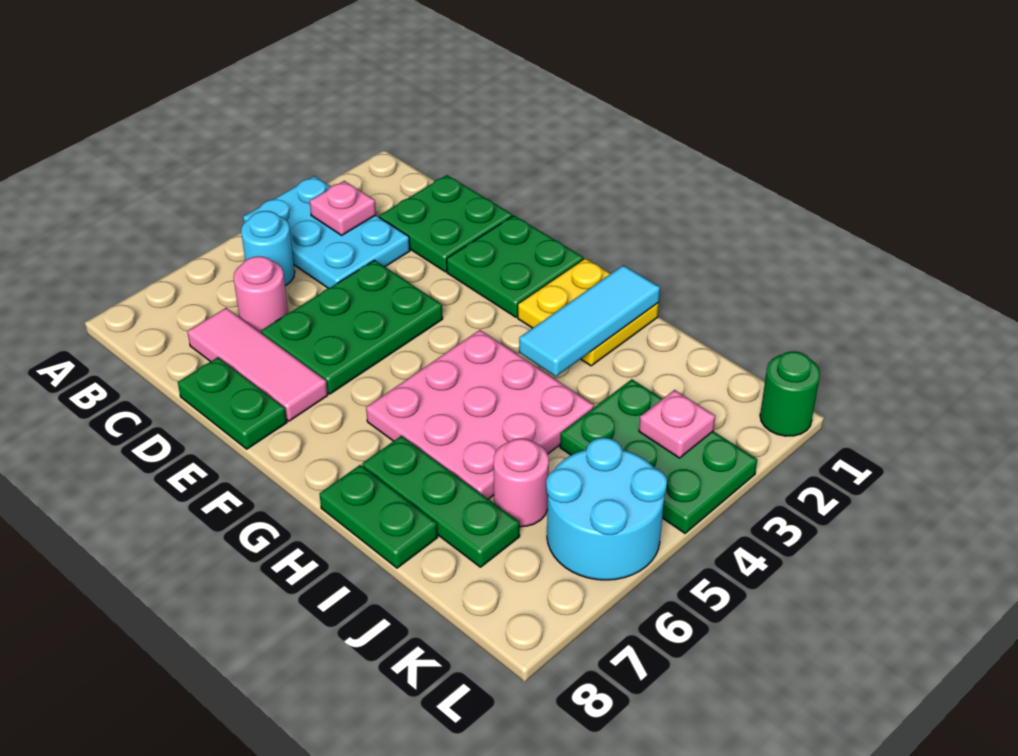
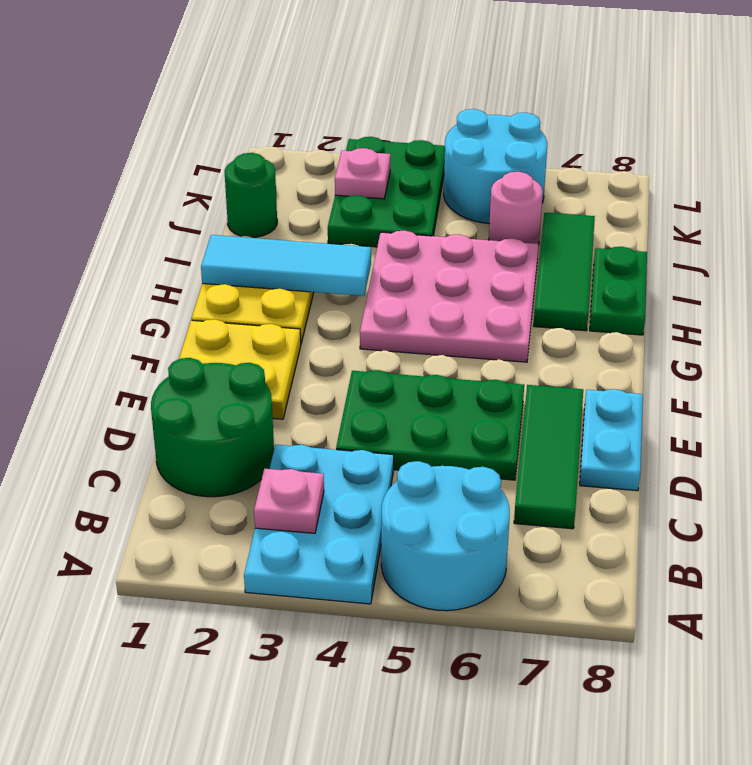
cyan 1x1 round brick [241,211,295,286] -> cyan 2x2 round brick [381,461,510,611]
green 2x2 plate [379,175,512,272] -> green 2x2 round brick [151,358,274,497]
pink 1x1 round brick [234,256,288,333] -> none
pink 1x3 tile [187,308,328,421] -> green 1x3 tile [514,385,583,529]
green 1x2 plate [178,357,287,449] -> cyan 1x2 plate [580,389,643,491]
green 2x2 plate [447,216,583,317] -> yellow 2x2 plate [179,319,301,419]
green 1x3 plate [362,436,520,567] -> green 1x3 tile [534,213,595,331]
green 1x1 round brick [760,352,820,436] -> green 1x1 round brick moved to [225,153,277,237]

